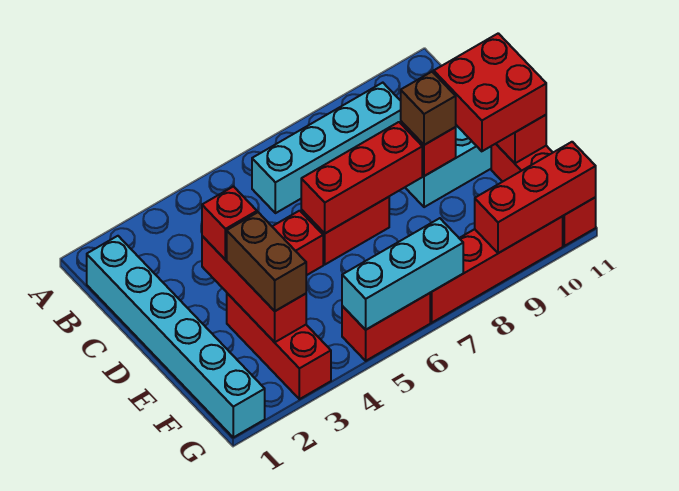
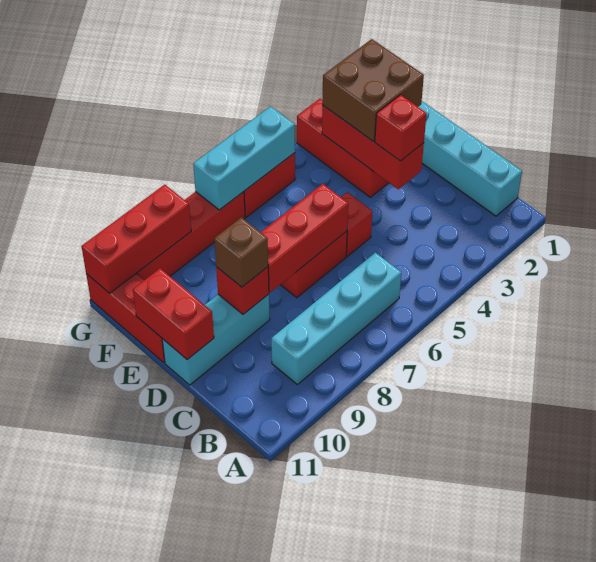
red 2x2 brick [434,33,546,151] -> none
brown 1x2 brick [227,212,306,311] -> brown 2x2 brick [322,39,424,141]

